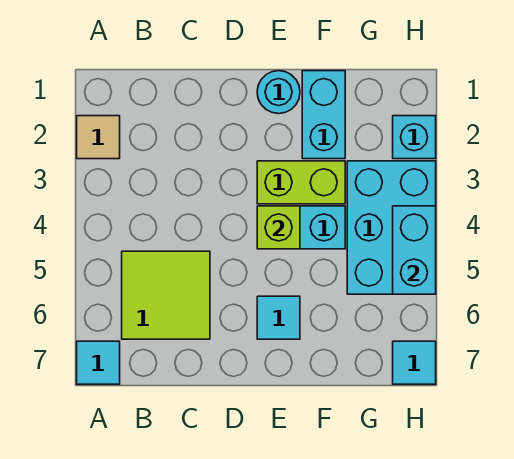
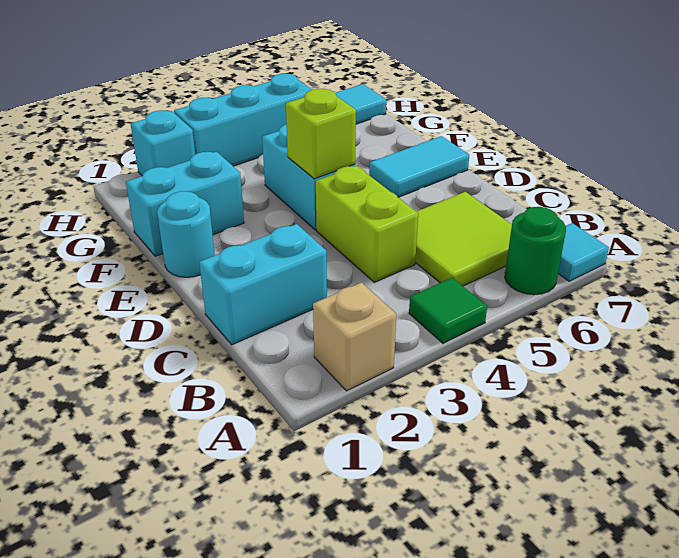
tan 1x1 tile [77,116,120,159] -> tan 1x1 brick [313,283,396,391]
none -> green 1x1 tile [409,278,487,343]
none -> green 1x1 round brick [505,207,566,295]
lime 1x2 brick [257,161,345,204] -> lime 1x2 brick moved to [316,166,418,282]
cyan 1x1 tile [257,296,300,339] -> cyan 1x2 tile [369,136,469,197]
cyan 2x3 brick [347,161,436,294] -> cyan 1x3 brick [174,74,312,166]
cyan 1x2 brick [393,206,436,294] -> cyan 1x2 brick moved to [199,224,327,345]

